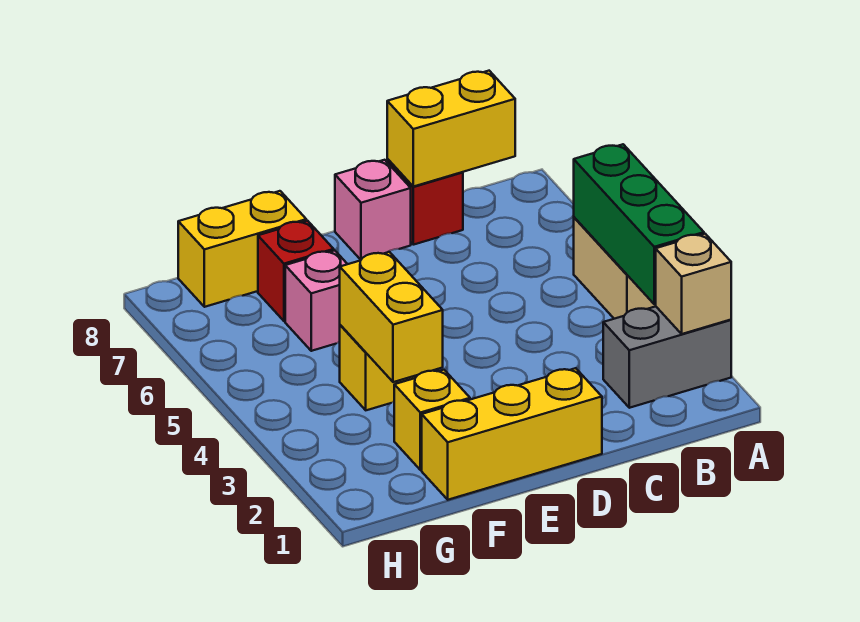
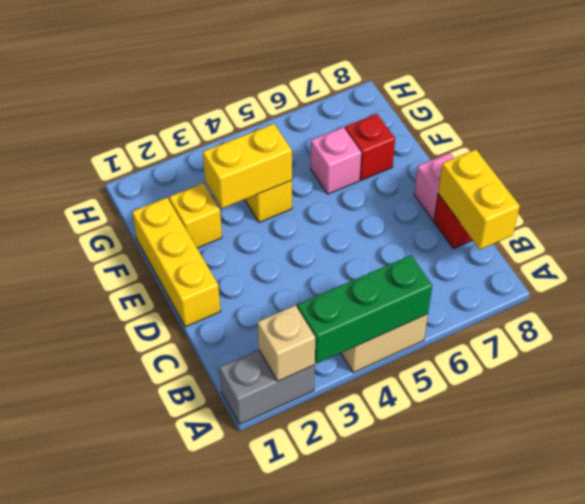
grey 1x2 brick [603,307,731,408] -> grey 1x2 brick turned to [219,350,315,425]
yellow 1x2 brick [178,191,306,307] -> none

